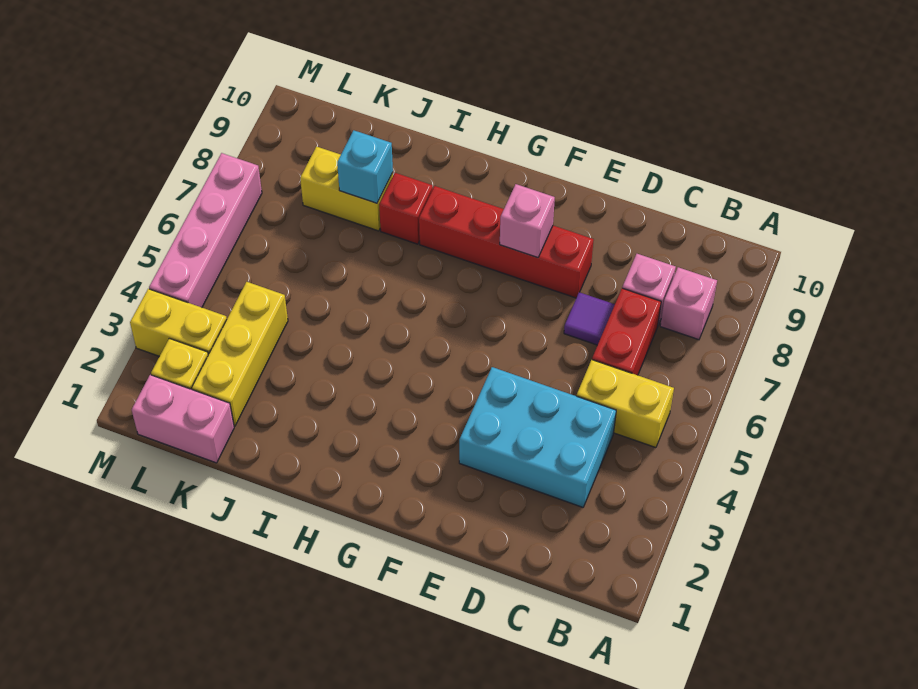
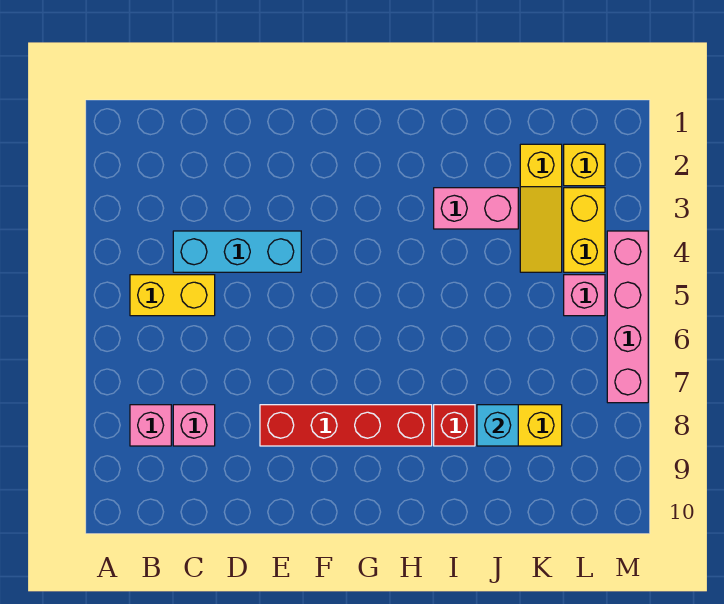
cyan 2x3 brick [459,367,616,507] -> cyan 1x3 brick [173,231,301,272]
red 1x2 brick [592,288,661,375] -> none
purple 1x1 tile [564,292,615,345] -> none
pink 1x1 brick [500,184,555,258] -> pink 1x1 brick moved to [564,275,605,316]
pink 1x2 brick [132,375,234,463] -> pink 1x2 brick moved to [434,188,518,229]
yellow 1x3 brick [192,282,288,426] -> yellow 1x3 slope [520,144,562,272]
yellow 1x2 brick [130,289,227,356] -> yellow 1x2 brick turned to [564,188,605,272]

